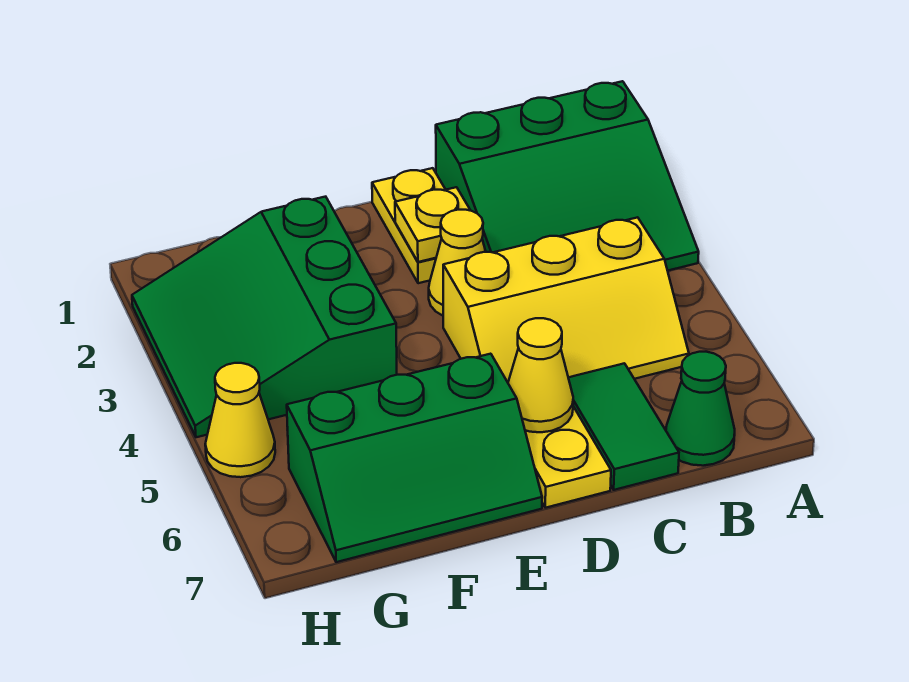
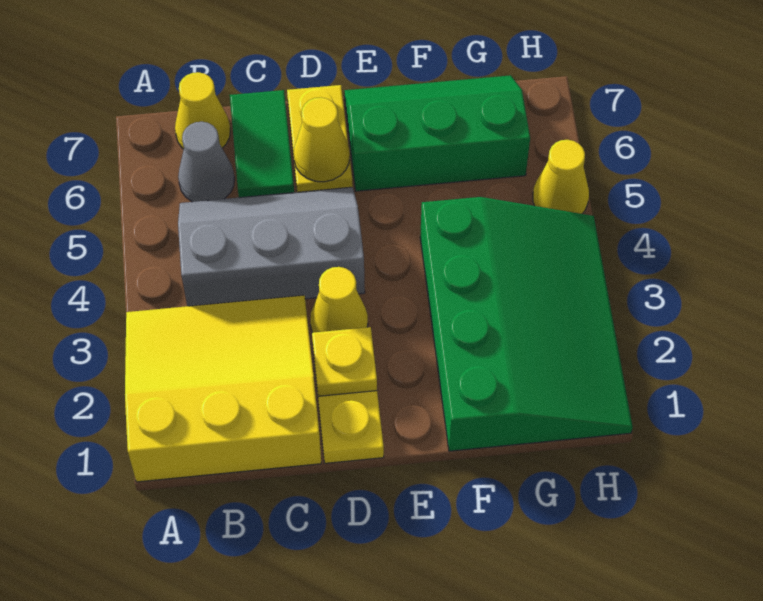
green 3x3 slope [436,81,699,271] -> yellow 3x3 slope [125,295,321,482]
yellow 2x3 slope [443,217,689,382] -> grey 2x3 slope [178,187,365,306]
none -> grey 1x1 cone [178,122,234,202]
green 1x1 cone [666,352,735,466] -> yellow 1x1 cone [175,72,230,149]
green 3x3 slope [132,197,397,437] -> green 3x4 slope [420,197,633,451]

